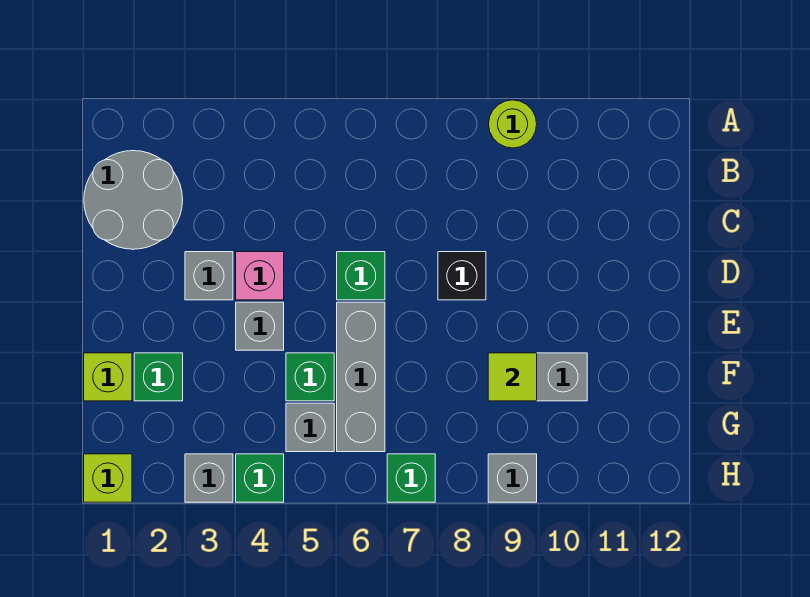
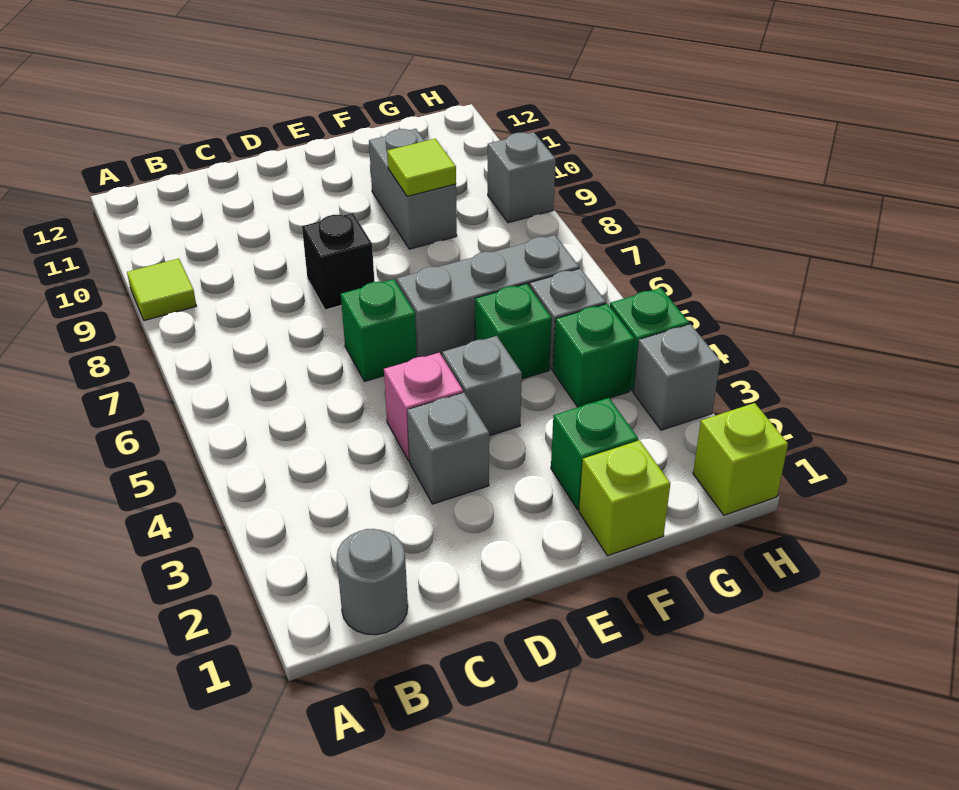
lime 1x1 round brick [489,100,537,148] -> lime 1x1 tile [127,259,196,321]
grey 2x2 round brick [84,151,183,249] -> grey 1x1 round brick [336,529,408,635]
green 1x1 brick [387,454,435,502] -> green 1x1 brick moved to [553,304,635,407]

